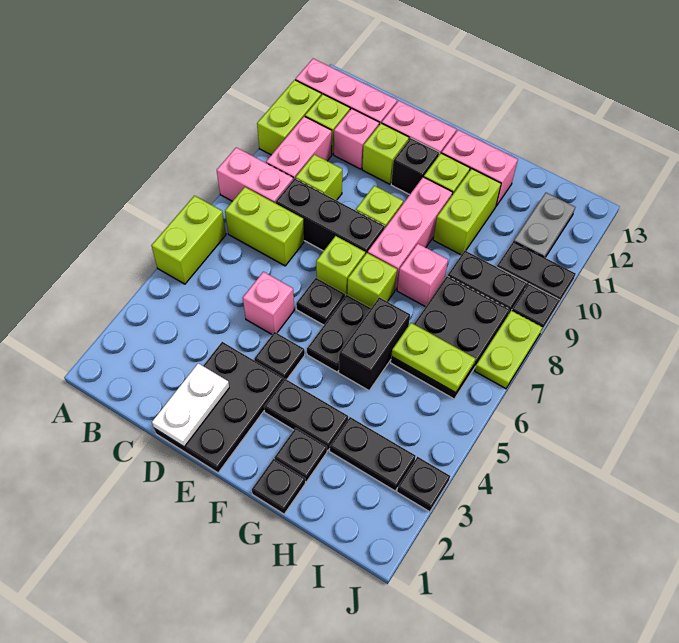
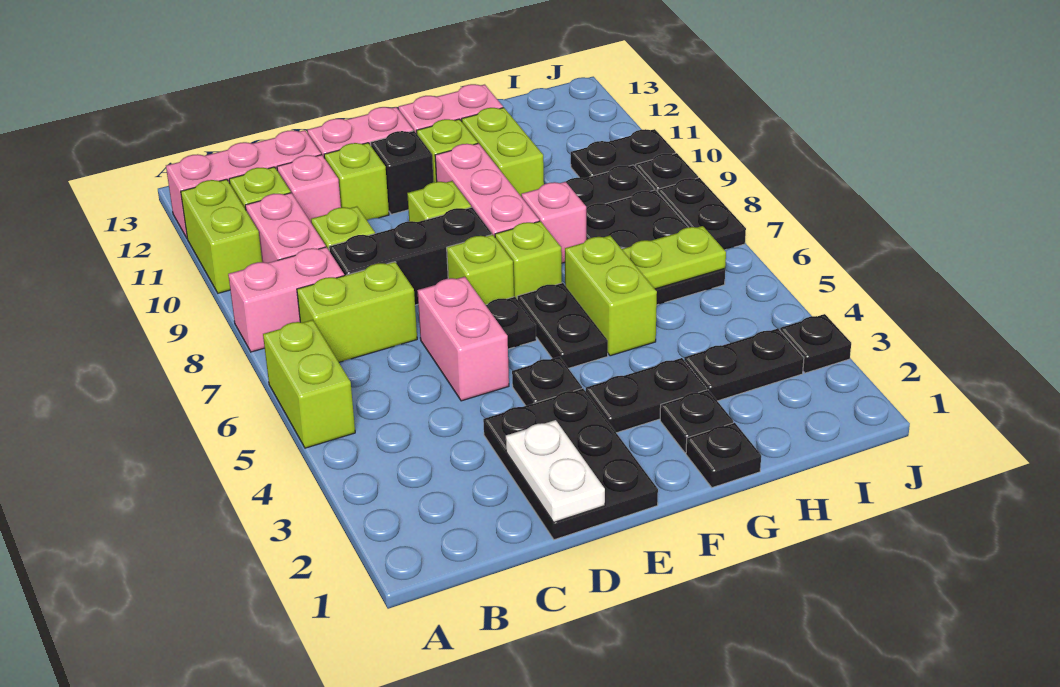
pink 1x1 brick [243,272,294,334] -> pink 1x2 brick [417,277,509,401]
black 1x2 brick [339,297,410,390] -> lime 1x2 brick [565,236,657,356]
grey 1x2 plate [514,193,575,257] -> none
lime 1x2 plate [475,310,543,389] -> black 1x2 plate [658,178,746,250]

